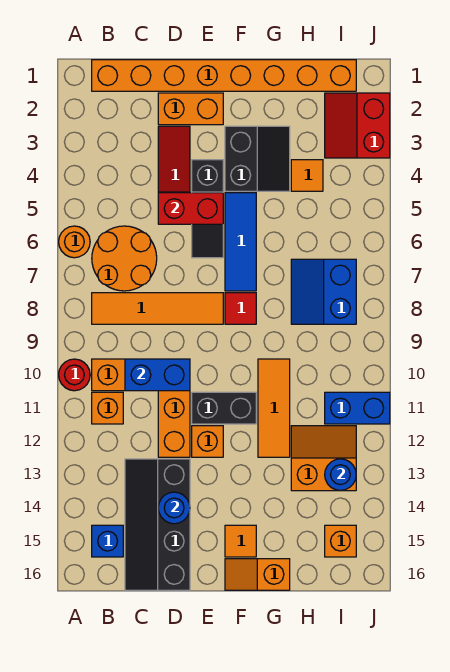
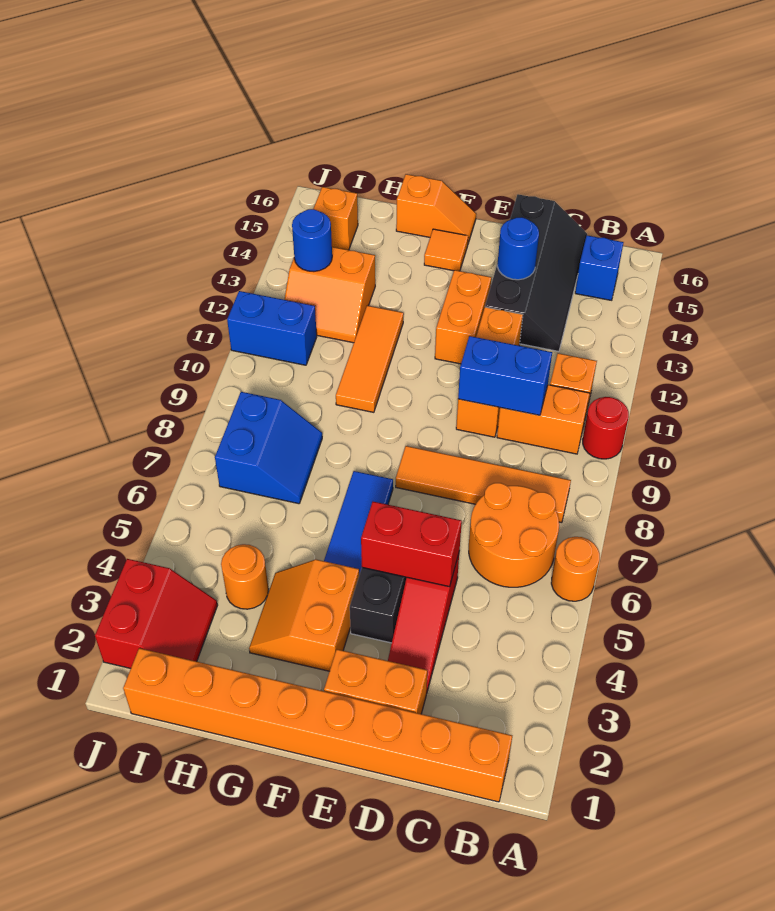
black 1x2 brick [192,392,256,424] -> none
orange 1x1 brick [192,426,223,457] -> orange 1x2 brick [435,270,491,364]
black 2x2 slope [225,126,290,191] -> orange 2x2 slope [249,559,359,671]
red 1x1 tile [225,293,256,324] -> none
orange 1x1 tile [291,160,323,191] -> orange 1x1 round brick [221,544,269,609]

